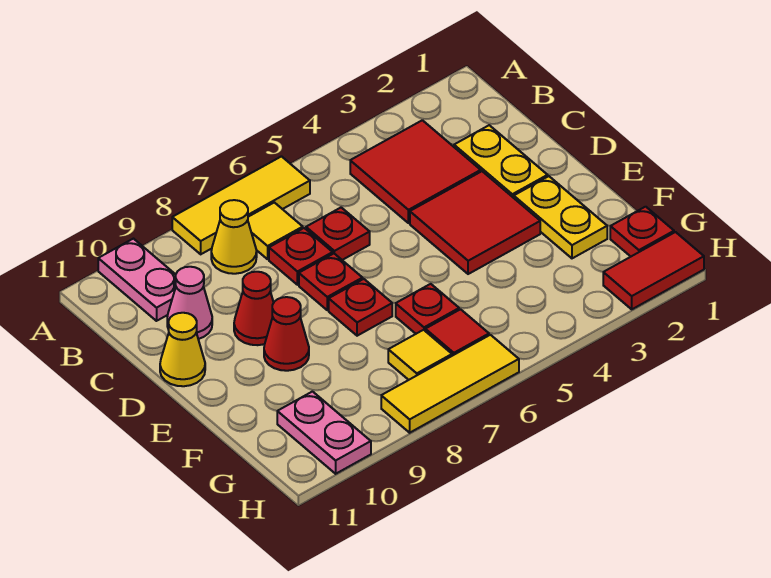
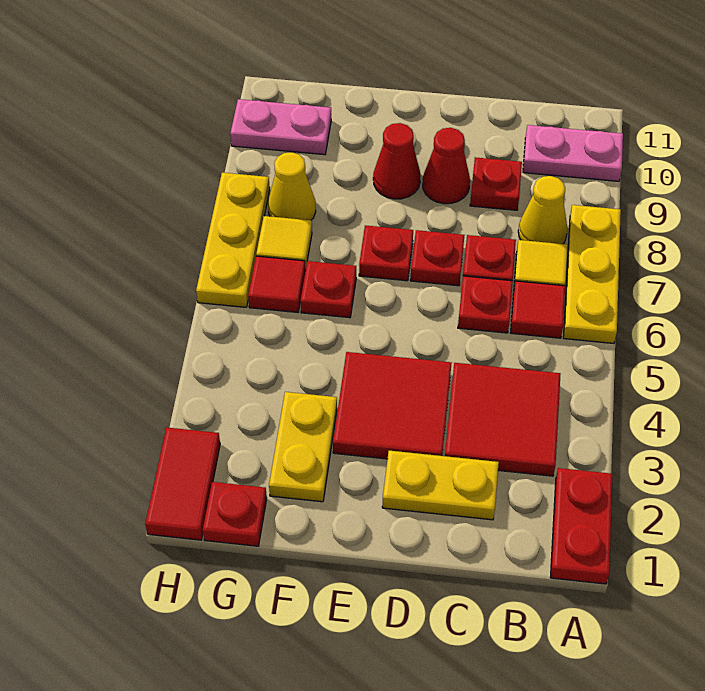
none -> red 1x2 plate [550,468,612,584]
yellow 1x3 tile [172,157,310,254] -> yellow 1x3 plate [563,205,621,343]
none -> red 1x1 tile [511,281,565,338]
none -> red 1x1 plate [470,157,522,210]
pink 1x1 cone [167,267,212,339] -> none
yellow 1x1 cone [160,313,205,386] -> yellow 1x1 cone moved to [268,152,316,220]
yellow 1x2 plate [514,176,607,258] -> yellow 1x2 plate turned to [269,392,337,502]
yellow 1x3 tile [381,335,519,433] -> yellow 1x3 plate [196,173,270,307]

